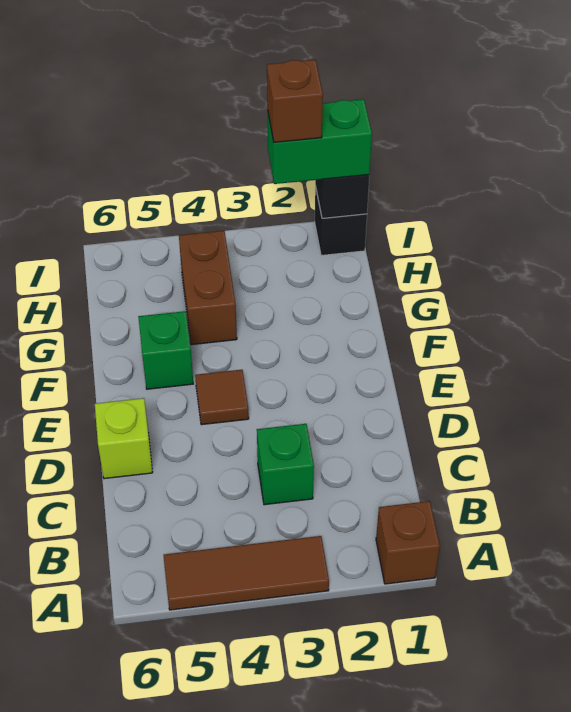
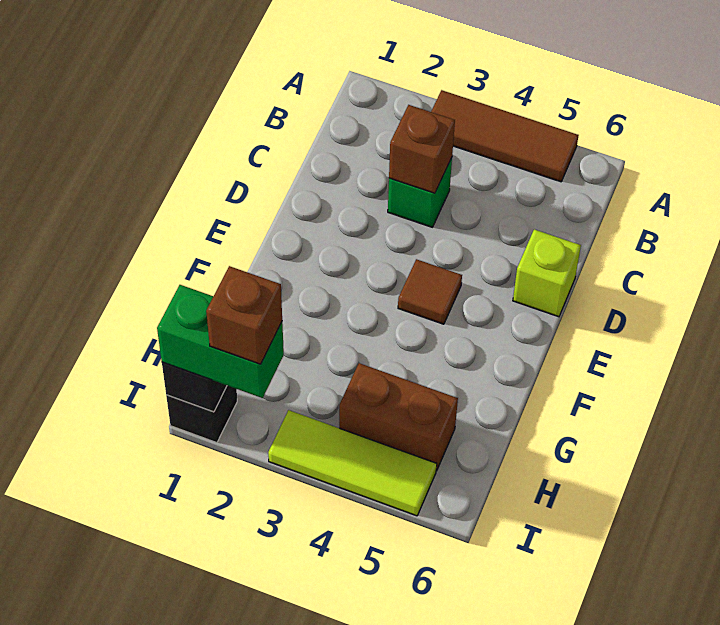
brown 1x1 brick [376,501,440,584] -> brown 1x1 brick moved to [389,105,455,193]
green 1x1 brick [138,311,193,389] -> none
brown 1x2 brick [179,231,237,345] -> brown 1x2 brick turned to [339,363,458,471]
none -> lime 1x3 tile [268,410,437,516]

